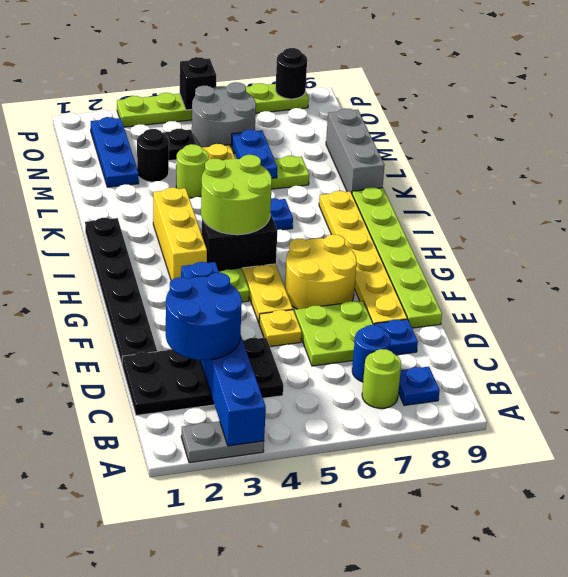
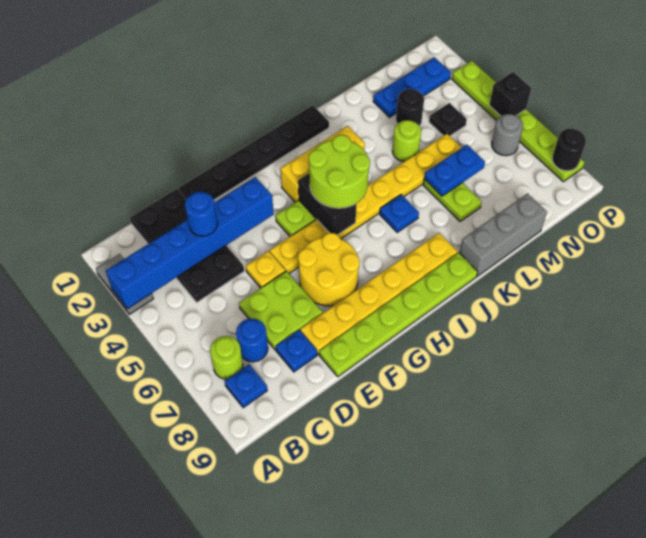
blue 2x2 round brick [166,273,242,360] -> blue 1x1 round brick [185,192,218,236]
grey 2x2 round brick [192,82,256,153] -> grey 1x1 round brick [492,114,523,156]

